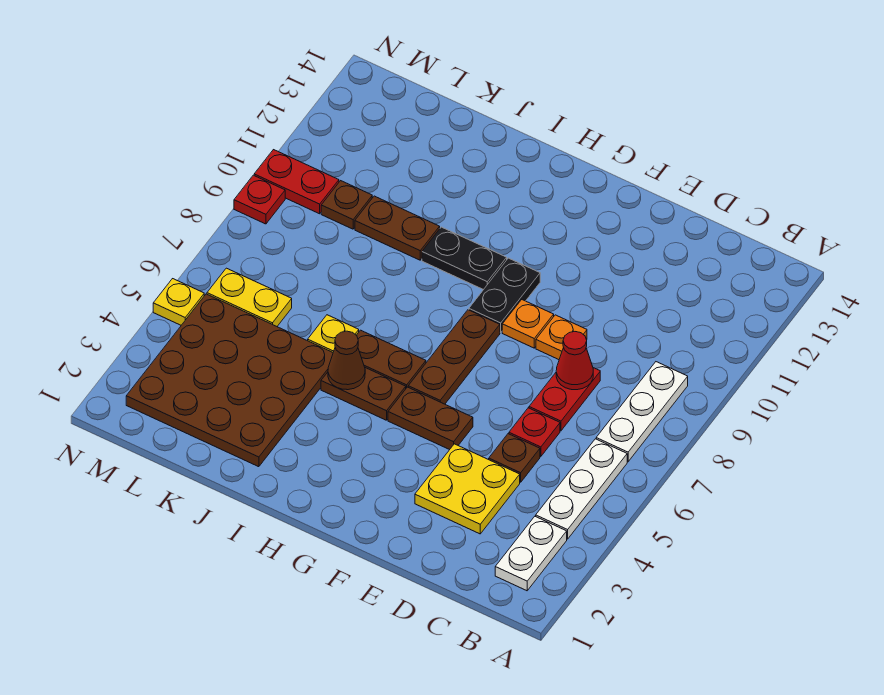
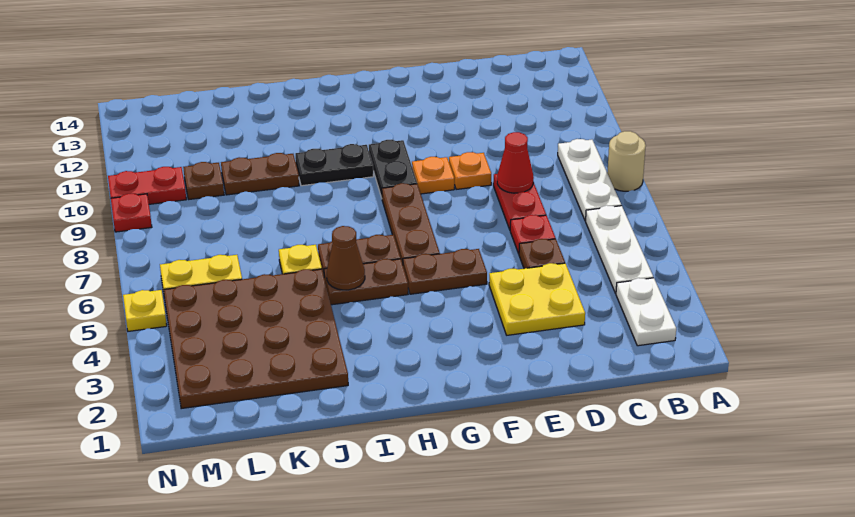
none -> tan 1x1 round brick [607,131,646,191]

